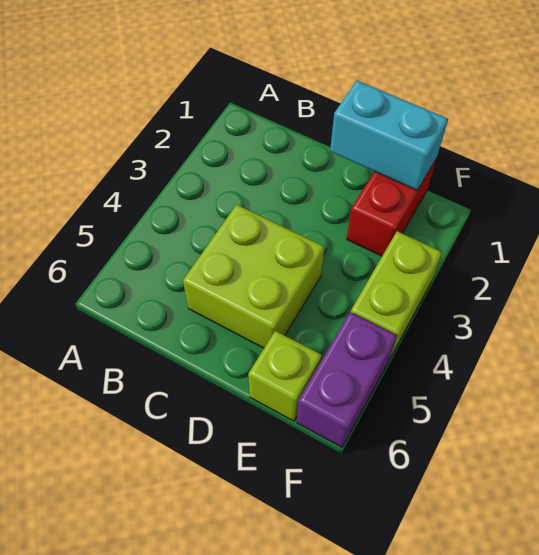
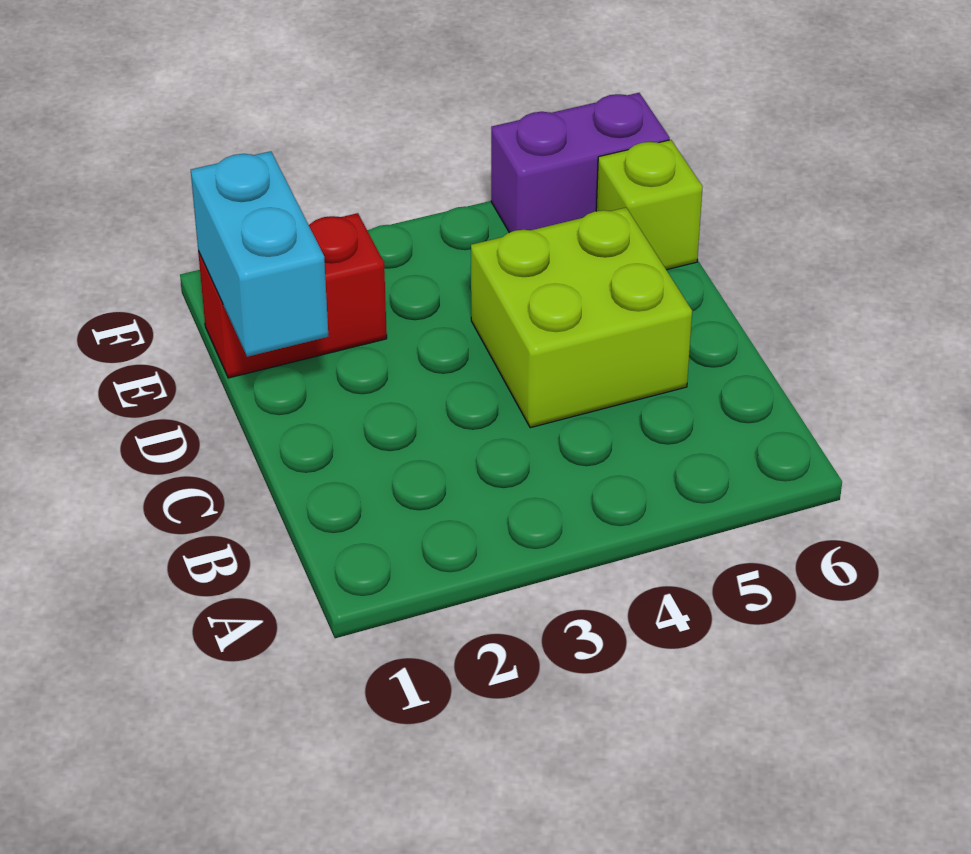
lime 1x2 brick [351,231,442,357] -> none

